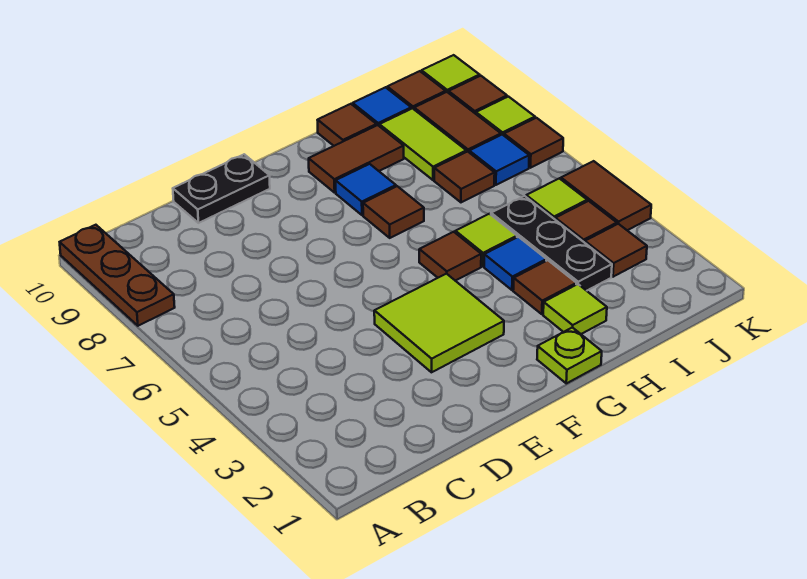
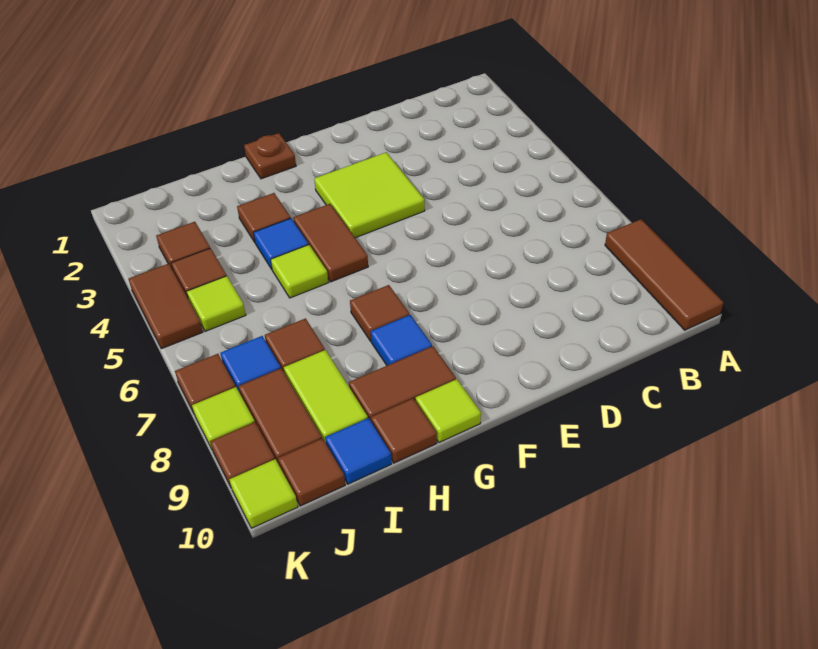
brown 1x3 plate [60,225,175,326] -> brown 1x3 tile [605,219,724,330]
black 1x2 plate [173,154,270,223] -> none
lime 1x1 plate [537,327,602,383] -> brown 1x1 plate [244,133,296,179]
brown 1x1 tile [419,232,481,281] -> brown 1x2 tile [293,204,368,282]
lime 1x1 tile [543,284,607,334] -> lime 1x1 tile moved to [416,379,481,442]
black 1x3 plate [491,196,612,291] -> none

